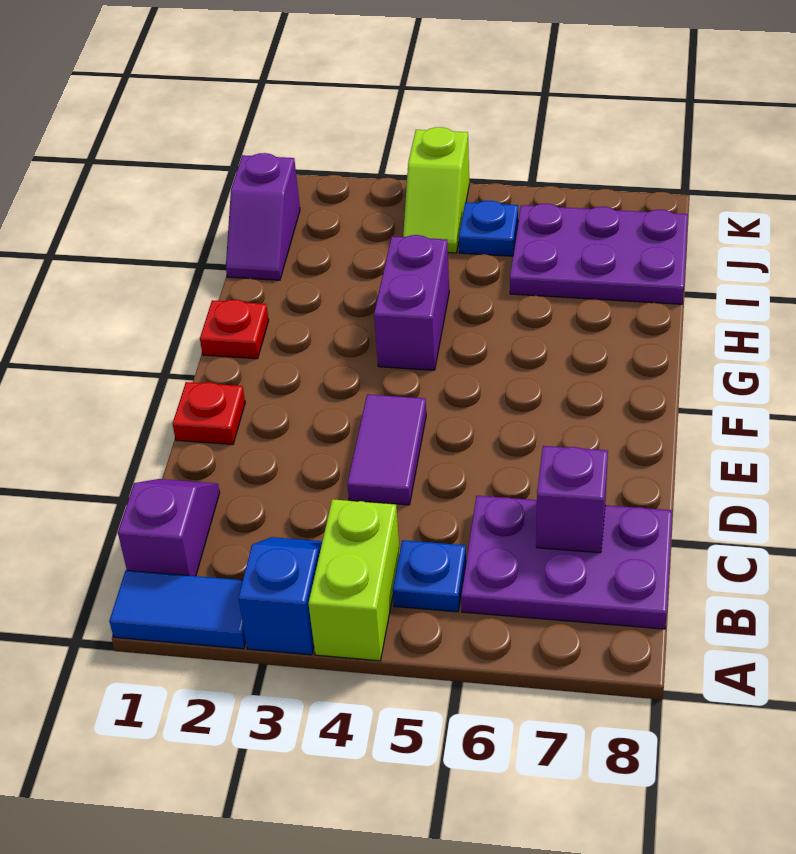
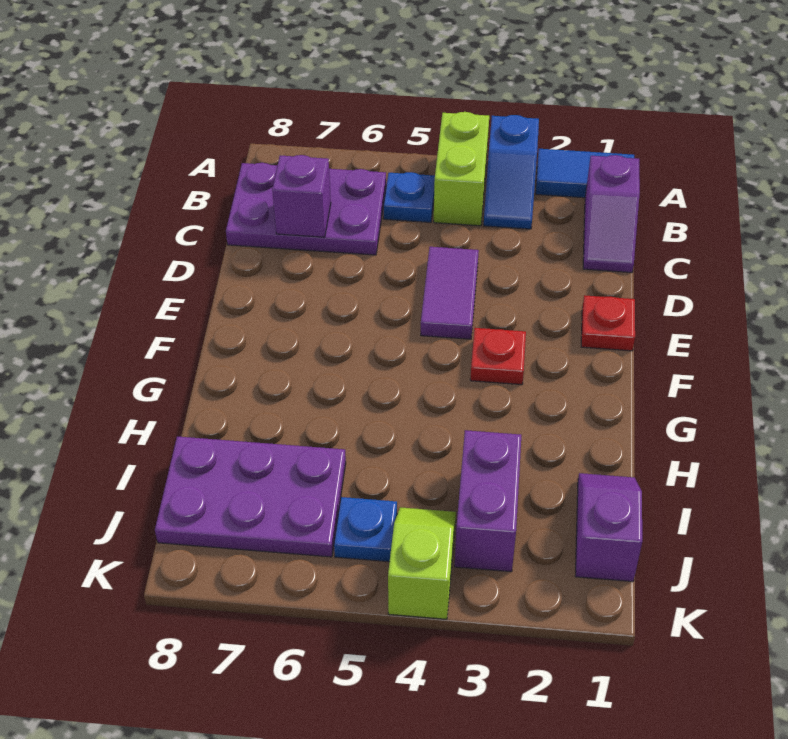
red 1x1 plate [200,300,269,359] -> red 1x1 plate moved to [470,328,526,385]
purple 1x2 brick [374,235,449,370] -> purple 1x2 brick moved to [455,430,521,572]

